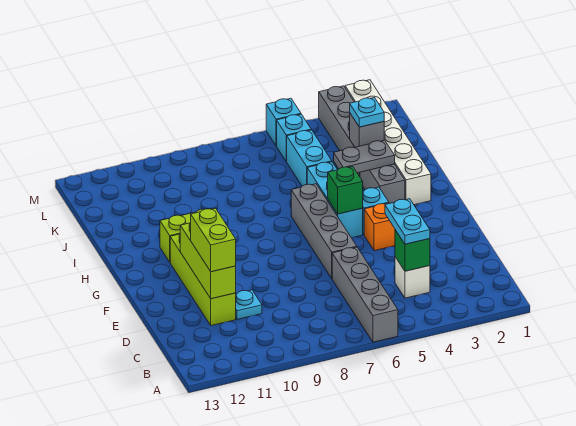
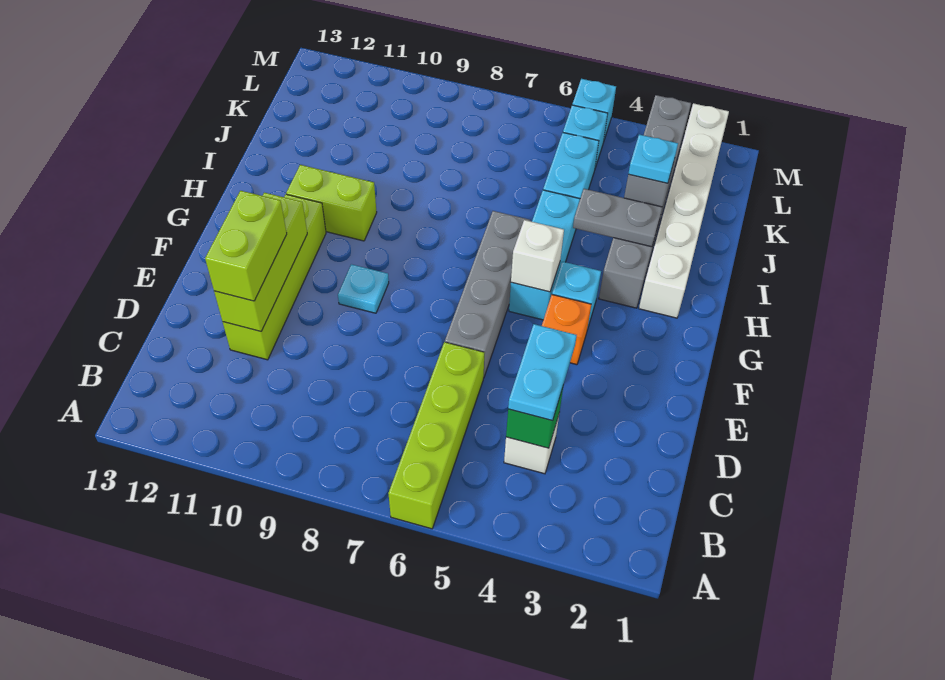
grey 1x4 brick [332,247,398,342] -> lime 1x4 brick [388,342,484,529]
cyan 1x1 plate [236,290,262,319] -> cyan 1x1 plate moved to [338,264,389,313]
green 1x1 brick [328,166,363,214] -> white 1x1 brick [511,220,564,292]

